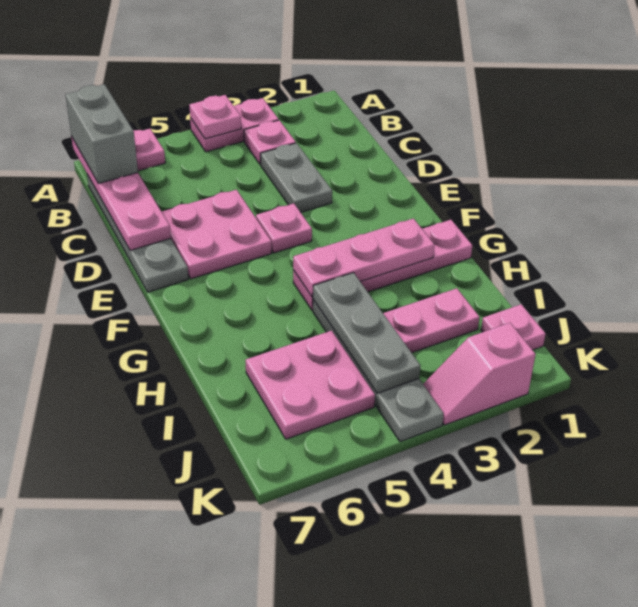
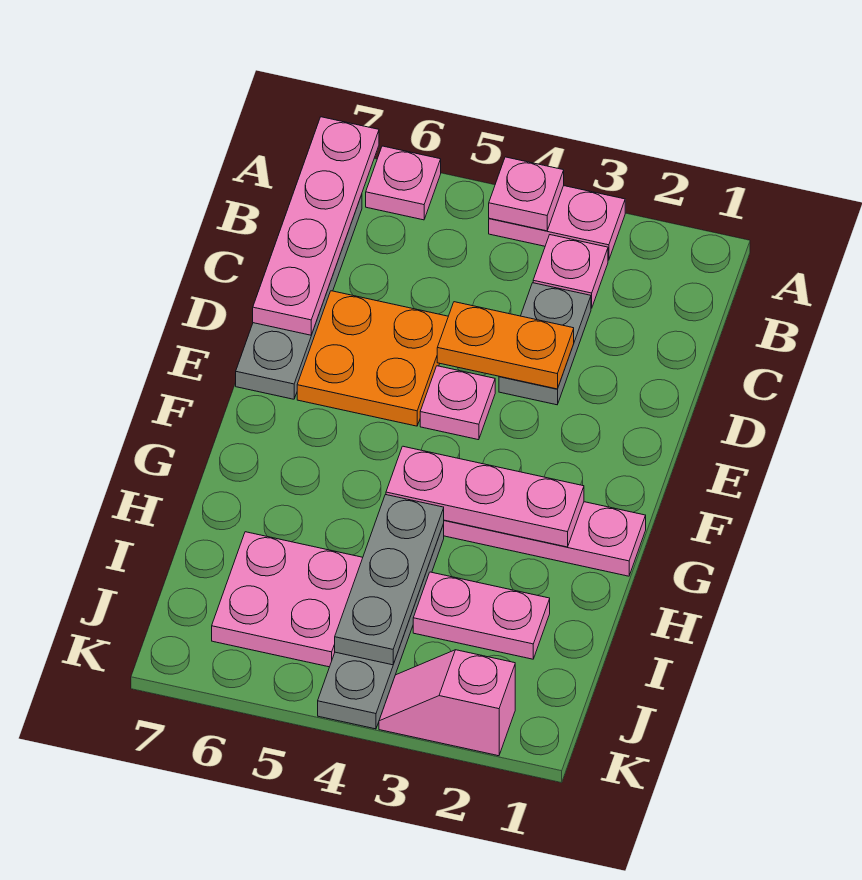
grey 1x2 brick [65,84,138,183] -> none
none -> orange 1x2 plate [437,302,574,389]
pink 2x2 plate [162,190,272,279] -> orange 2x2 plate [297,291,448,426]
pink 1x1 plate [481,304,545,350] -> none

